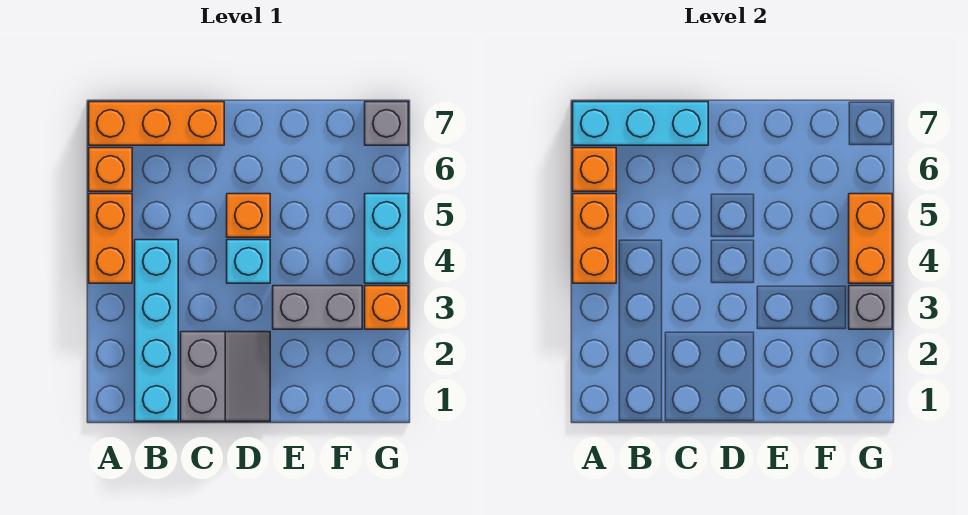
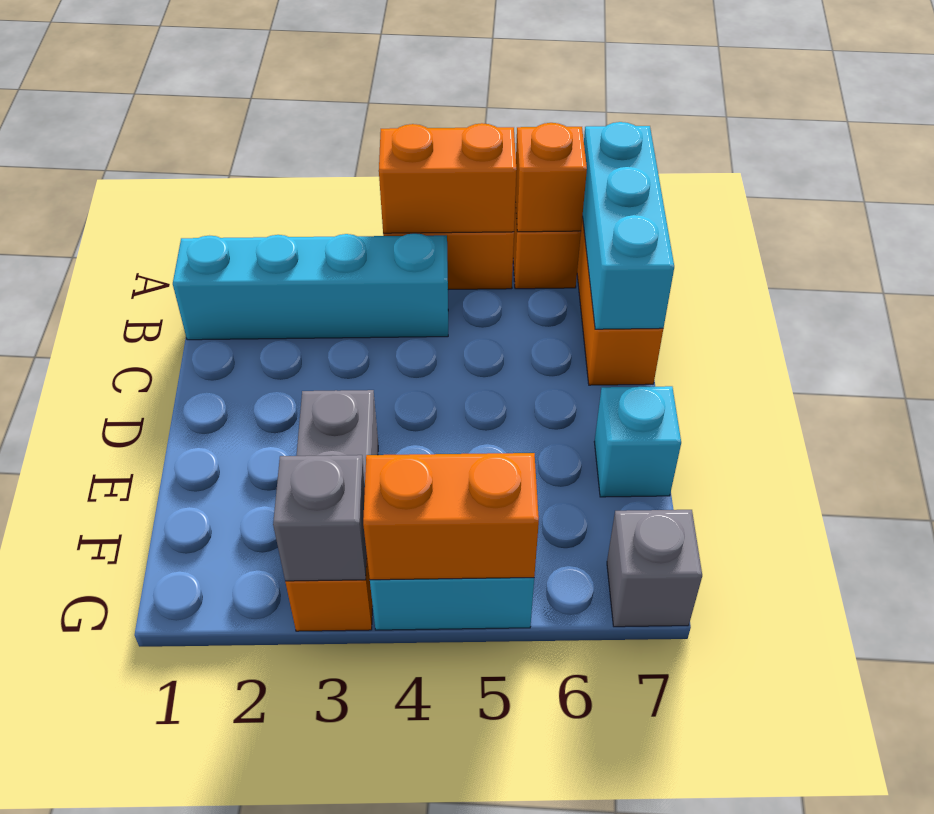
grey 2x2 slope [181,332,270,421] -> none
cyan 1x1 brick [227,240,270,283] -> cyan 1x1 brick moved to [594,386,681,497]
orange 1x1 brick [227,194,270,237] -> none

